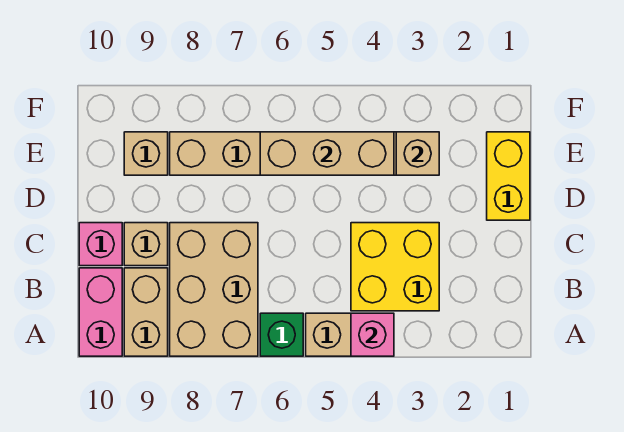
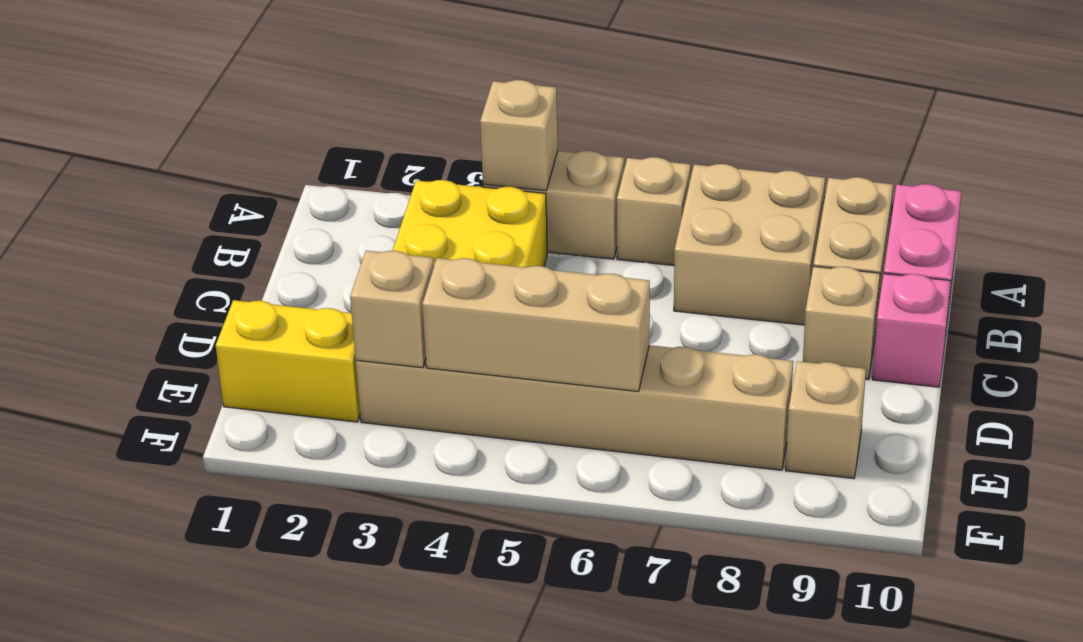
pink 1x1 brick [351,313,394,356] -> tan 1x1 brick [480,80,558,191]
green 1x1 brick [260,313,303,356] -> tan 1x1 brick [617,157,691,265]
tan 2x3 brick [170,223,258,356] -> tan 2x2 brick [674,164,825,325]
yellow 1x2 brick [487,132,530,220] -> yellow 1x2 brick turned to [216,300,360,422]

